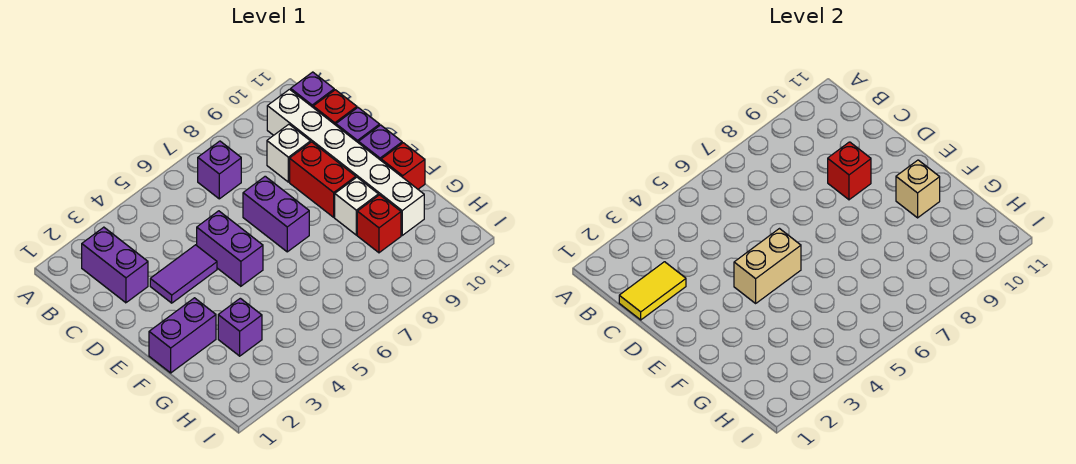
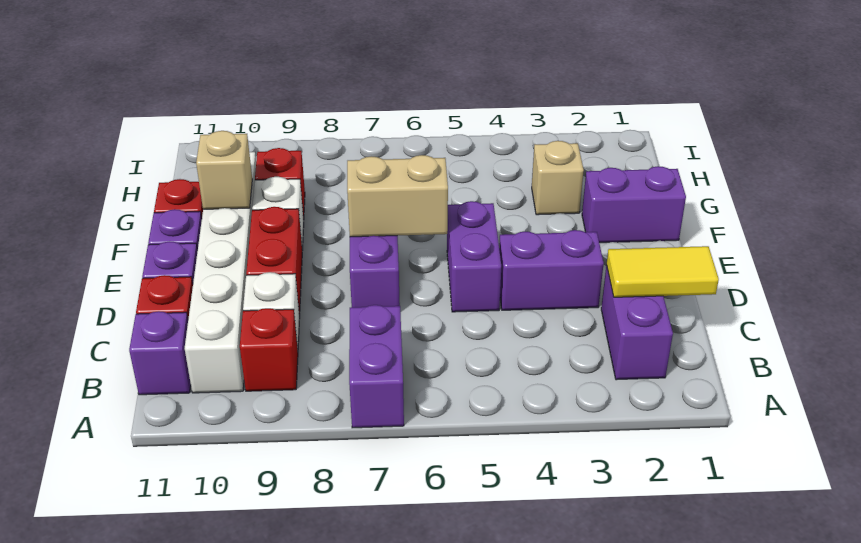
purple 1x1 brick [198,141,241,199] -> purple 1x2 brick [349,305,404,428]
purple 1x2 tile [150,245,217,303] -> purple 1x2 brick [499,230,604,310]
red 1x1 brick [828,142,871,200] -> red 1x1 brick moved to [240,308,298,391]
tan 1x2 brick [734,229,801,303] -> tan 1x2 brick moved to [347,155,448,237]
purple 1x1 brick [218,298,262,356] -> tan 1x1 brick [532,141,584,215]

